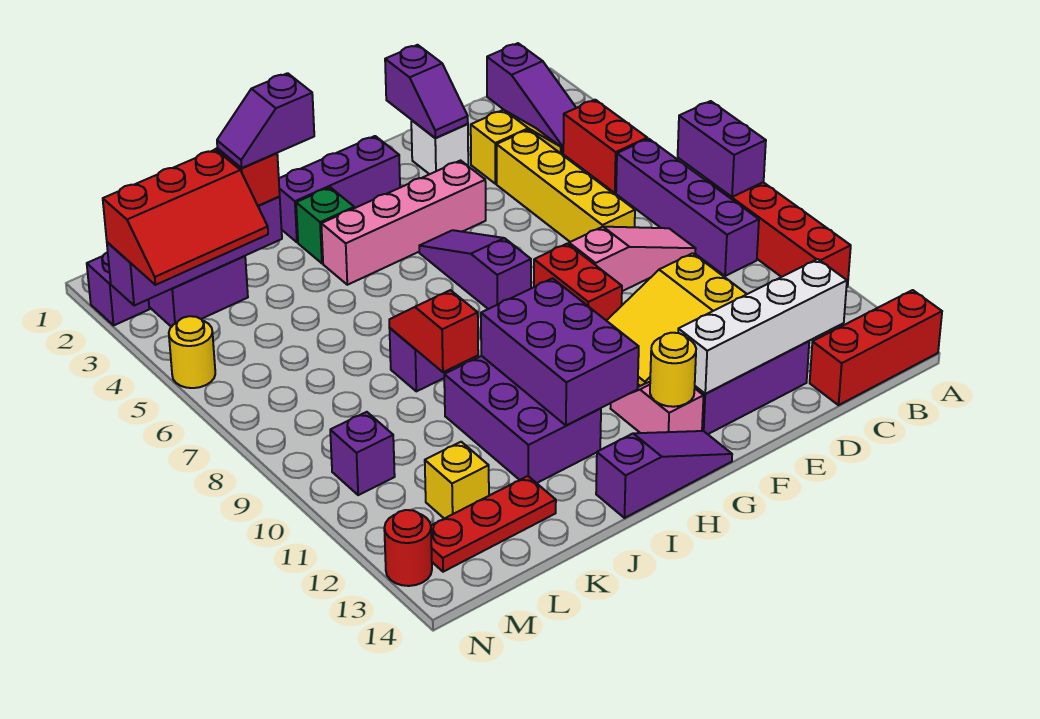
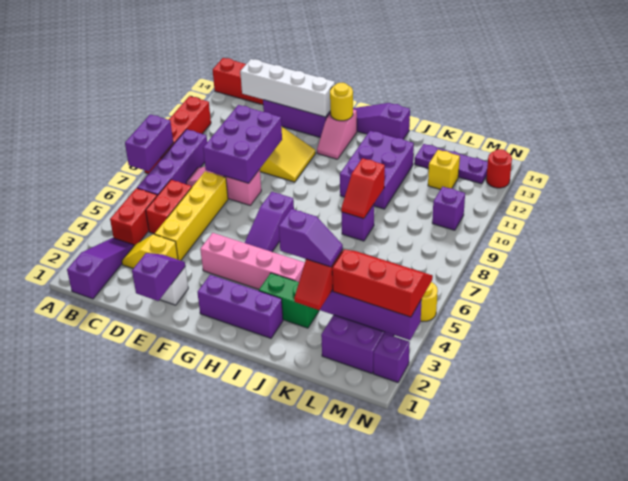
red 1x2 brick [534,244,622,321] -> red 1x2 brick moved to [146,180,192,234]
purple 2x3 brick [481,278,639,425] -> purple 2x3 brick moved to [203,105,282,183]
green 1x1 brick [296,187,354,263] -> green 1x2 brick [259,273,319,328]
red 1x3 plate [431,476,556,572] -> purple 1x3 plate [415,144,488,184]

